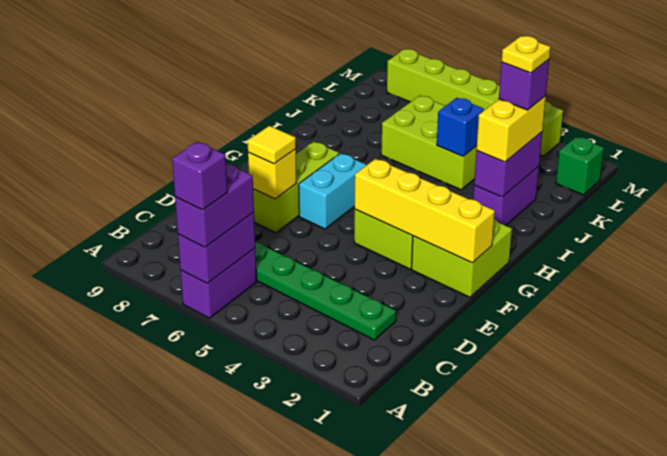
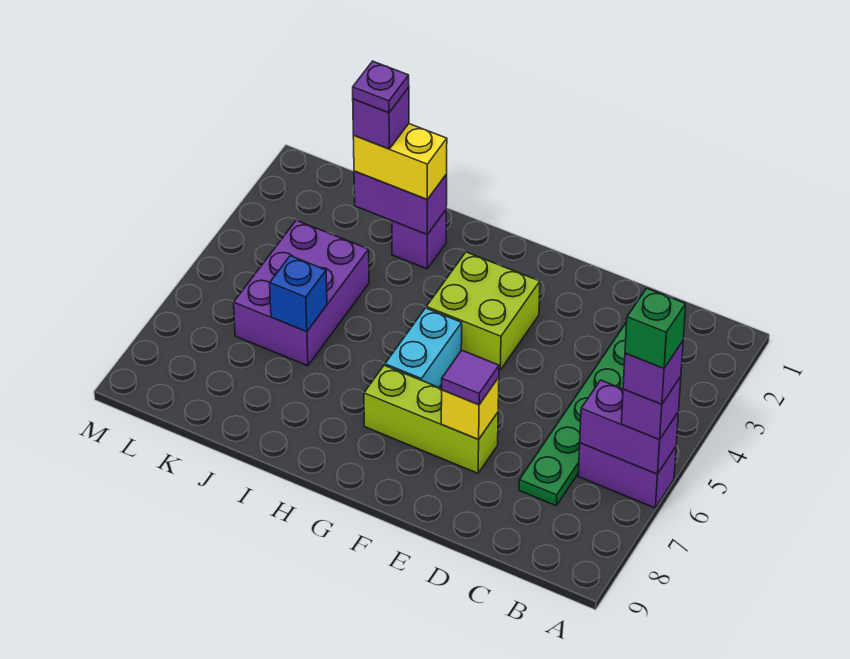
purple 1x2 brick [175,163,254,247] -> purple 1x1 brick [621,377,681,440]
yellow 1x1 tile [248,126,296,164] -> purple 1x1 tile [442,350,499,405]
lime 2x2 brick [412,219,512,297] -> none
yellow 1x4 brick [355,159,495,263] -> none
cyan 1x2 brick [299,153,366,229] -> cyan 1x2 brick turned to [385,308,462,387]
purple 1x2 brick [473,166,539,226] -> purple 1x1 brick [392,210,446,269]
yellow 1x1 plate [502,36,550,73] -> purple 1x1 plate [353,61,409,113]
lime 2x3 brick [381,95,477,190] -> purple 2x3 brick [234,220,369,366]
blue 1x1 brick [437,98,484,156] -> blue 1x1 brick moved to [270,256,327,332]
green 1x1 brick [556,137,604,195] -> green 1x1 brick moved to [625,288,686,368]
lime 1x6 brick [387,49,563,156] -> none

